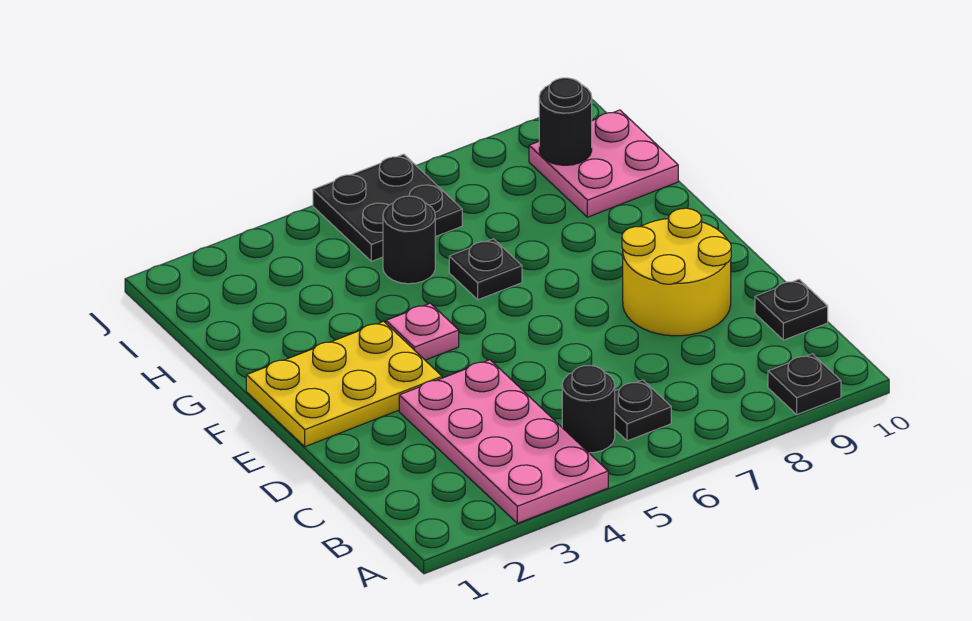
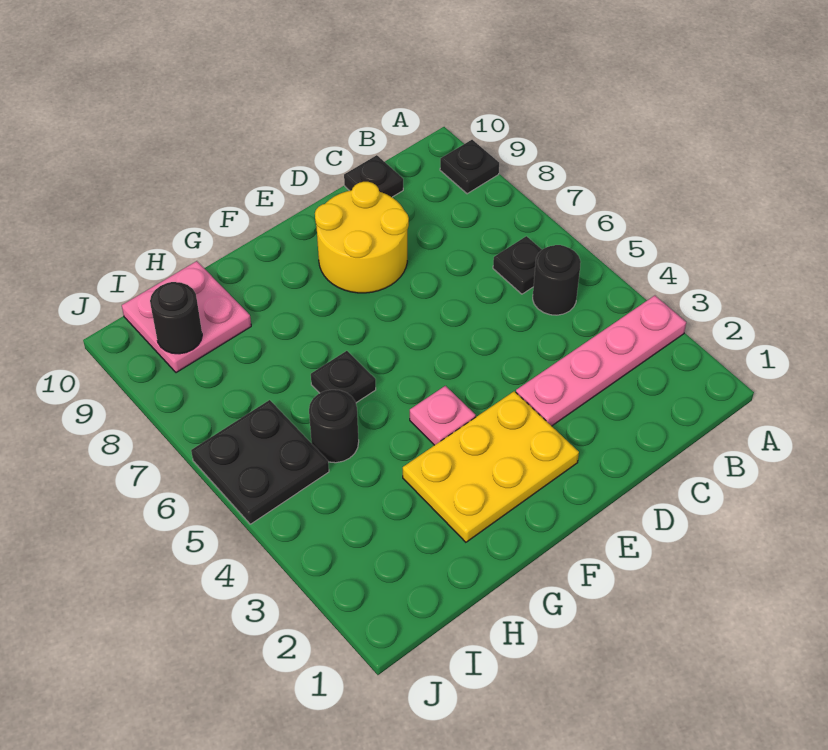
pink 2x4 plate [399,360,608,523] -> pink 1x4 plate [516,296,686,426]
yellow 2x3 plate [246,321,442,447] -> yellow 2x3 plate turned to [403,391,579,542]

